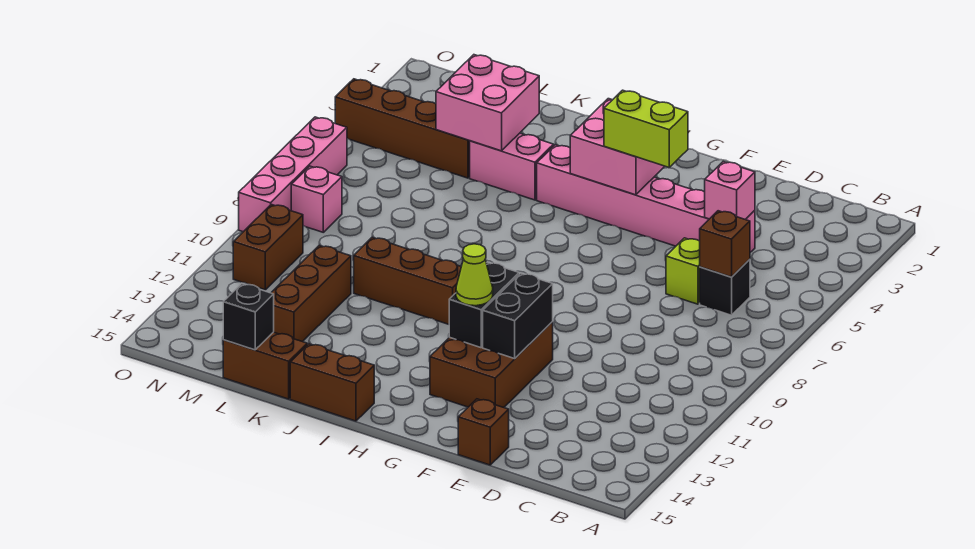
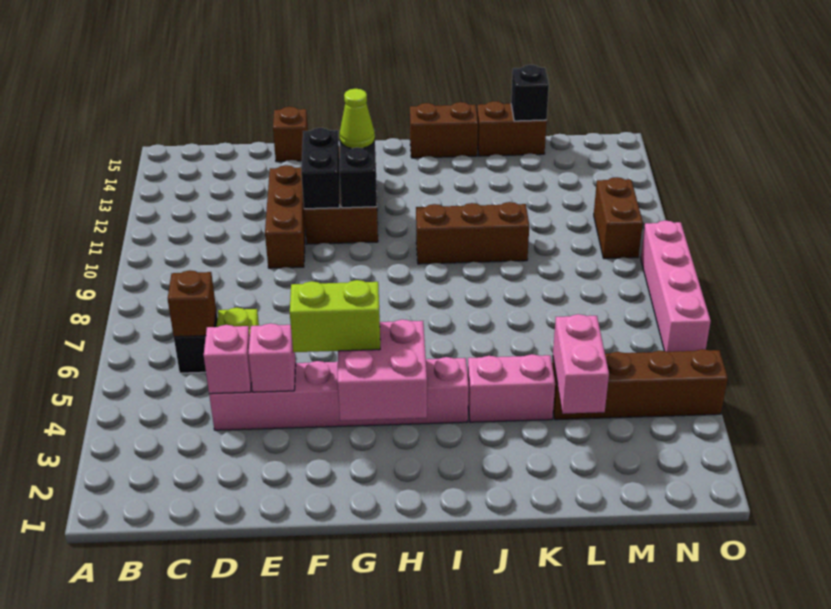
pink 2x2 brick [436,55,539,151] -> pink 1x2 brick [553,314,609,414]
brown 1x3 brick [271,246,351,342] -> brown 1x3 brick moved to [265,165,305,268]
pink 1x1 brick [291,166,342,232] -> pink 1x1 brick moved to [248,323,296,392]

